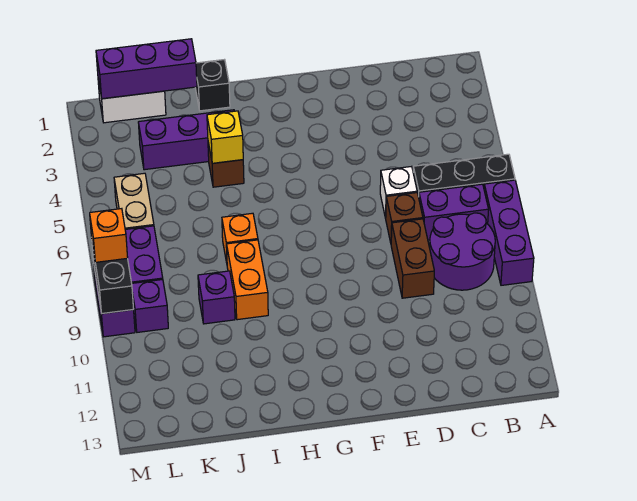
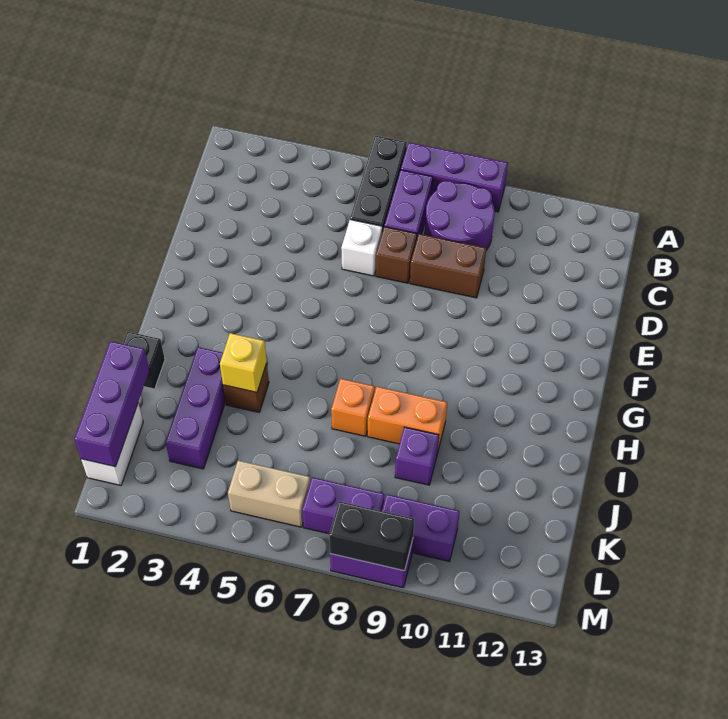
purple 1x1 brick [132,280,168,332] -> purple 1x2 brick [382,494,460,561]
orange 1x1 brick [90,209,128,262] -> none

